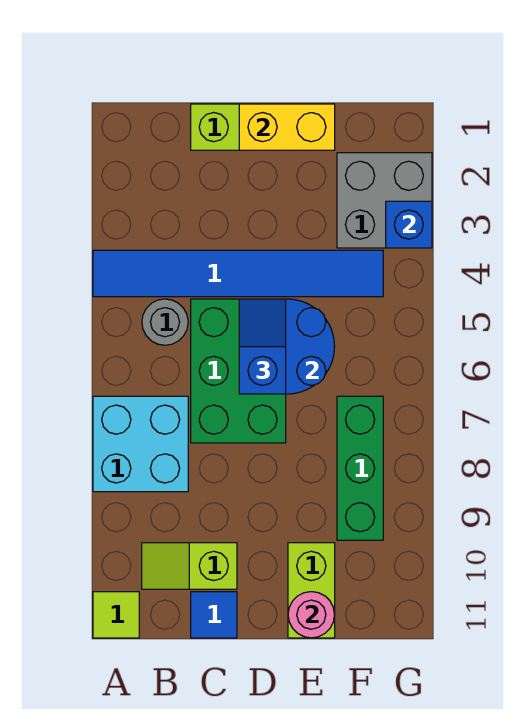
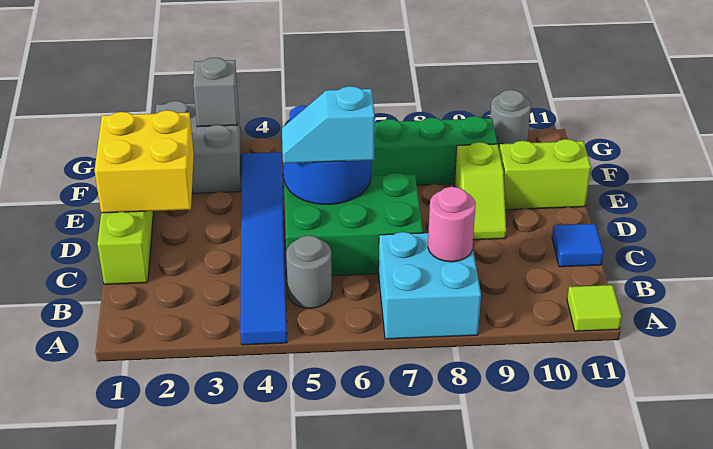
lime 1x2 slope [142,543,237,589] -> lime 1x2 slope moved to [454,142,506,240]
yellow 1x2 brick [239,104,335,150] -> yellow 2x2 brick [95,110,194,213]
blue 1x2 slope [239,299,286,394] -> cyan 1x2 slope [282,86,375,163]
pink 1x1 round brick [288,592,335,638] -> pink 1x1 round brick moved to [428,187,476,262]
blue 1x1 brick [386,201,432,248] -> grey 1x1 brick [193,58,238,127]
none -> grey 1x1 round brick [490,90,531,148]

